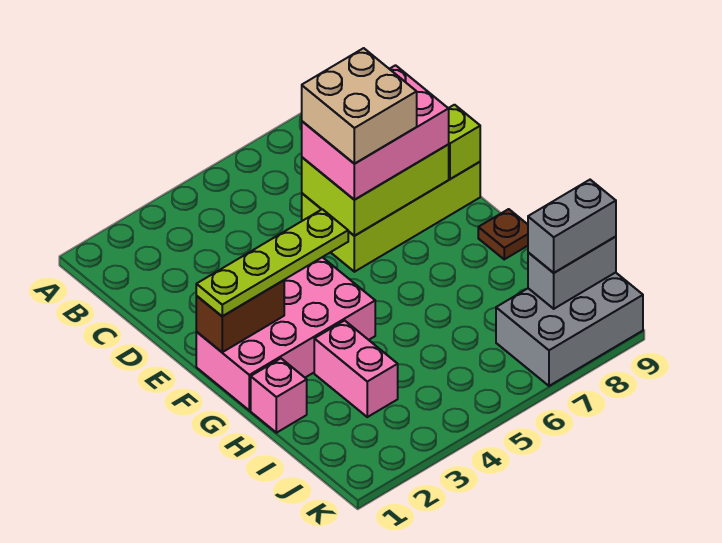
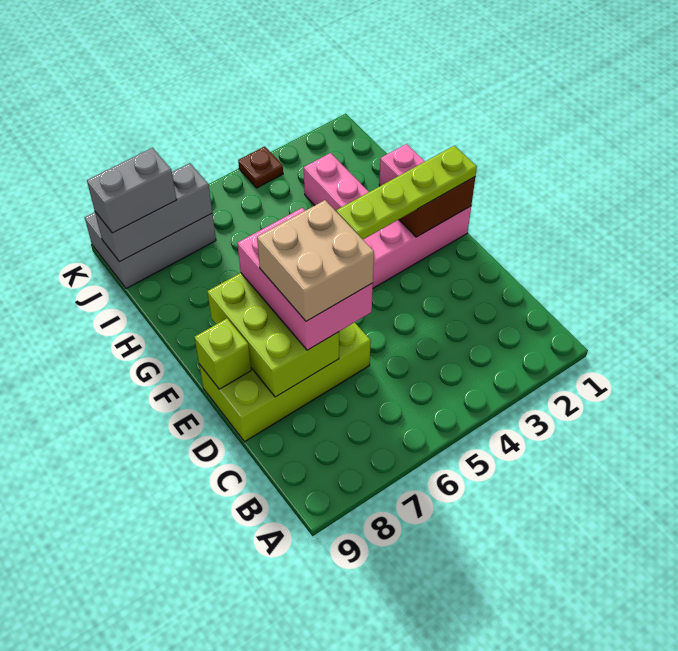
lime 2x3 brick [302,145,449,236] -> lime 2x3 brick turned to [207,273,339,397]
pink 2x3 brick [302,65,449,200] -> pink 2x3 brick turned to [237,208,373,350]
brown 1x1 plate [478,209,528,259] -> brown 1x1 plate moved to [238,146,283,188]
grey 1x2 brick [528,237,616,309] -> grey 1x3 brick [95,163,212,262]

